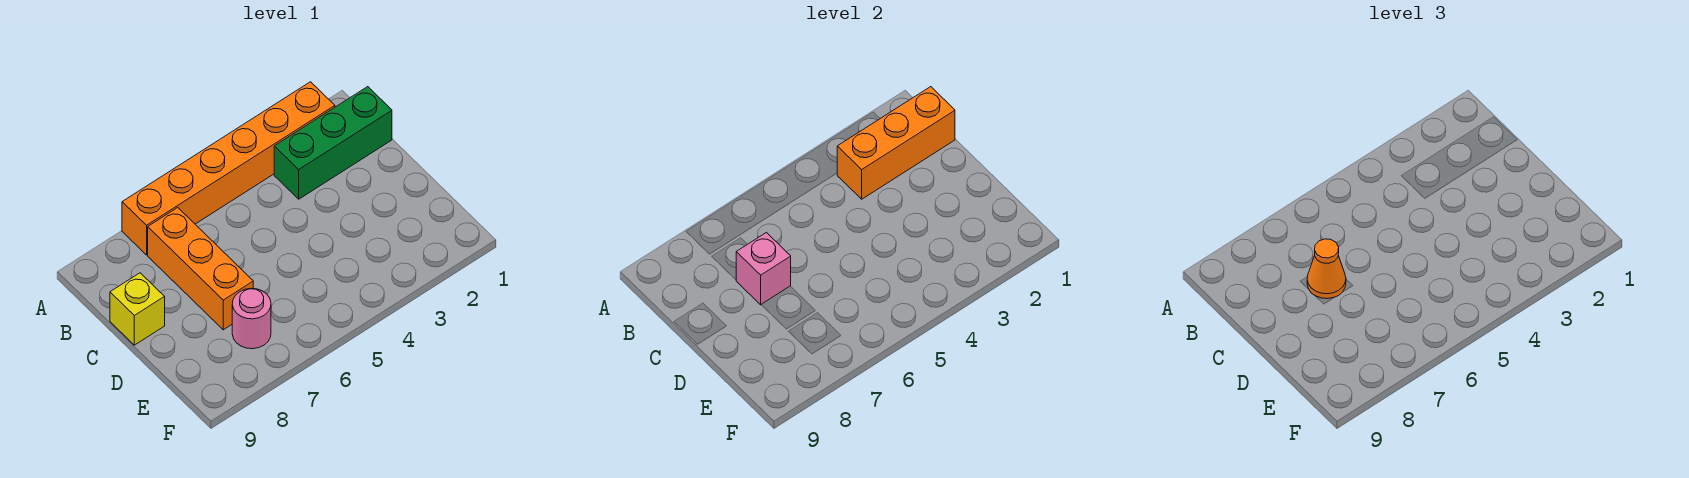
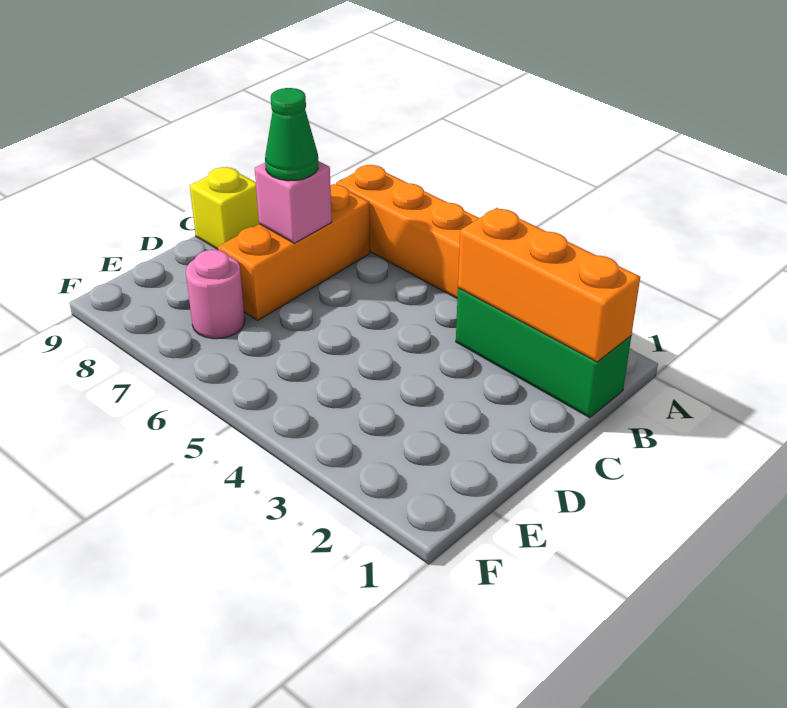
orange 1x1 cone [1307,239,1346,299] -> green 1x1 cone [265,88,318,181]

